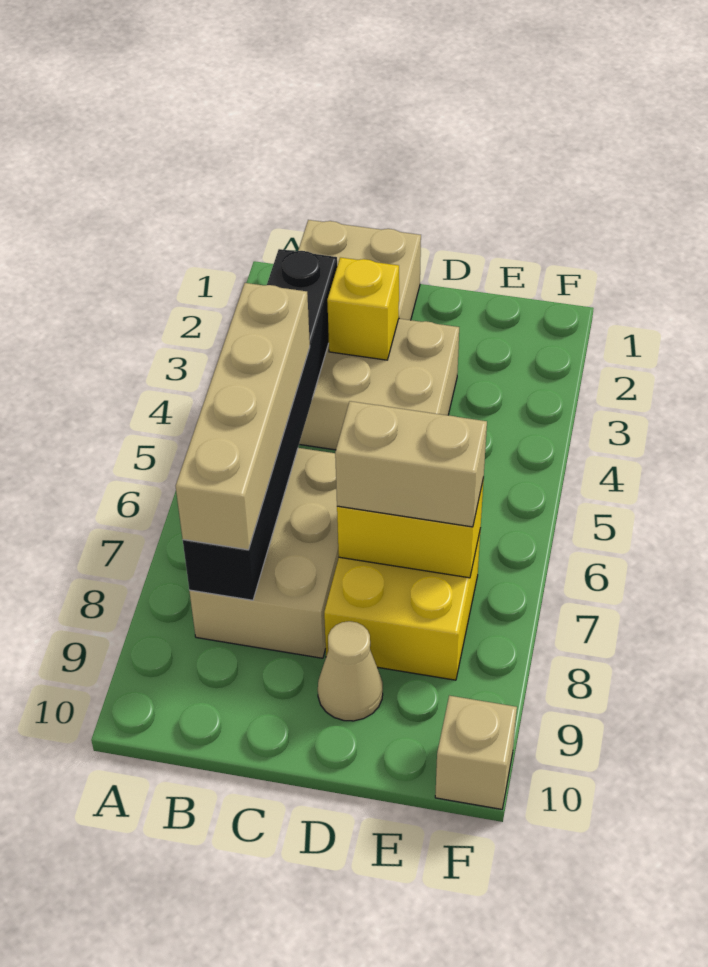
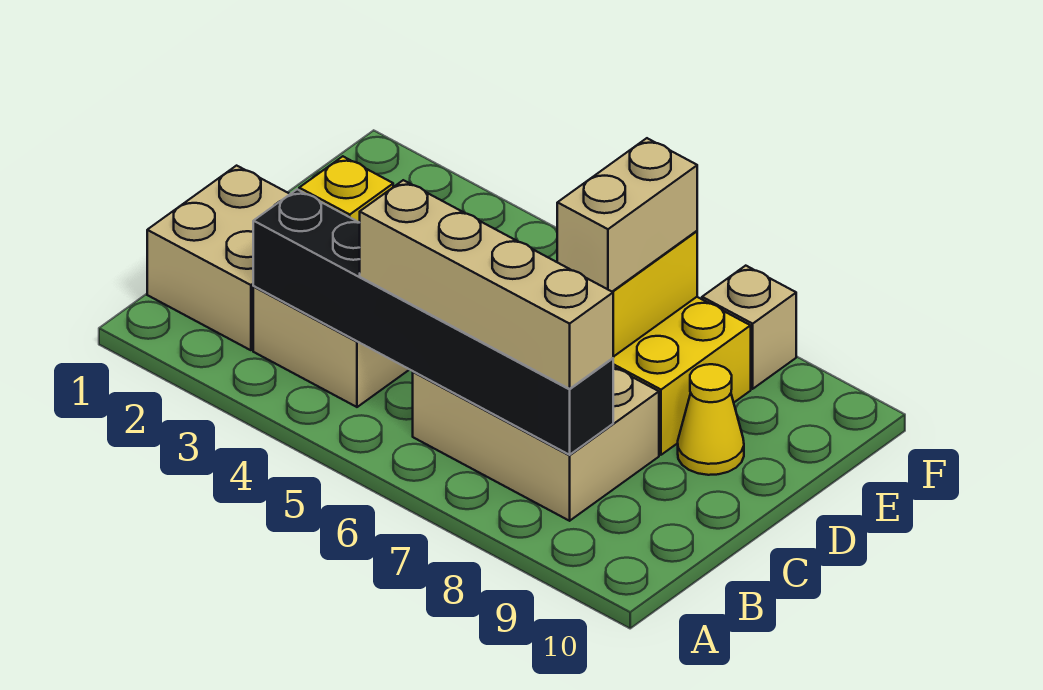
tan 1x1 cone [318,621,383,721] -> yellow 1x1 cone [678,364,744,475]
tan 1x1 brick [435,696,517,809] -> tan 1x1 brick moved to [702,266,796,389]

